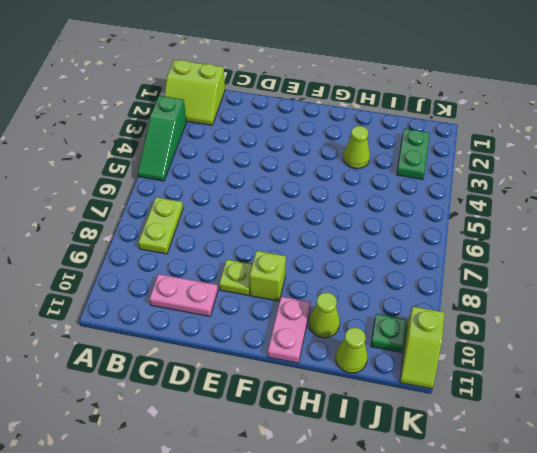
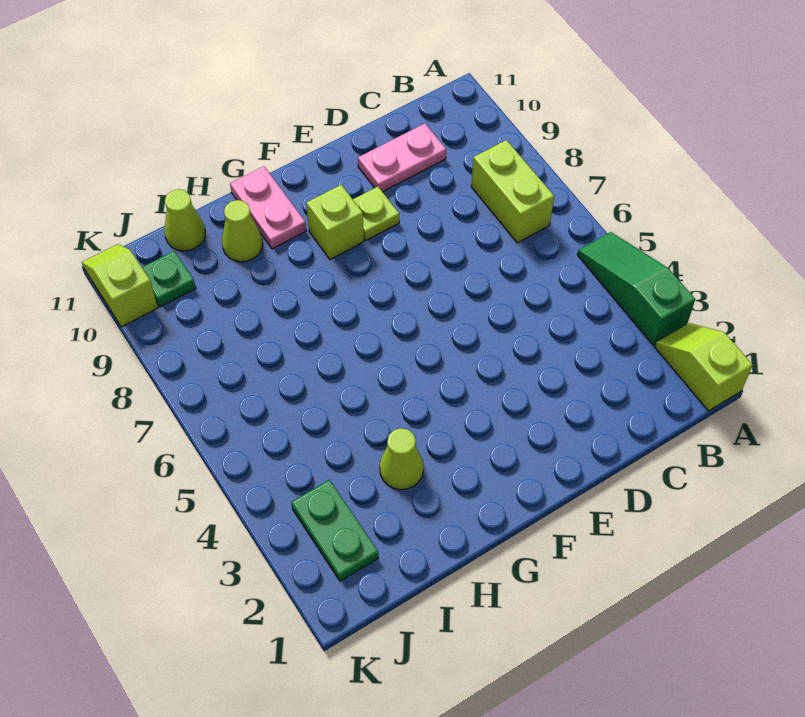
lime 2x2 slope [164,60,225,125] -> lime 1x2 slope [655,323,753,411]
lime 1x2 plate [138,197,183,254] -> lime 1x2 brick [471,140,554,243]

